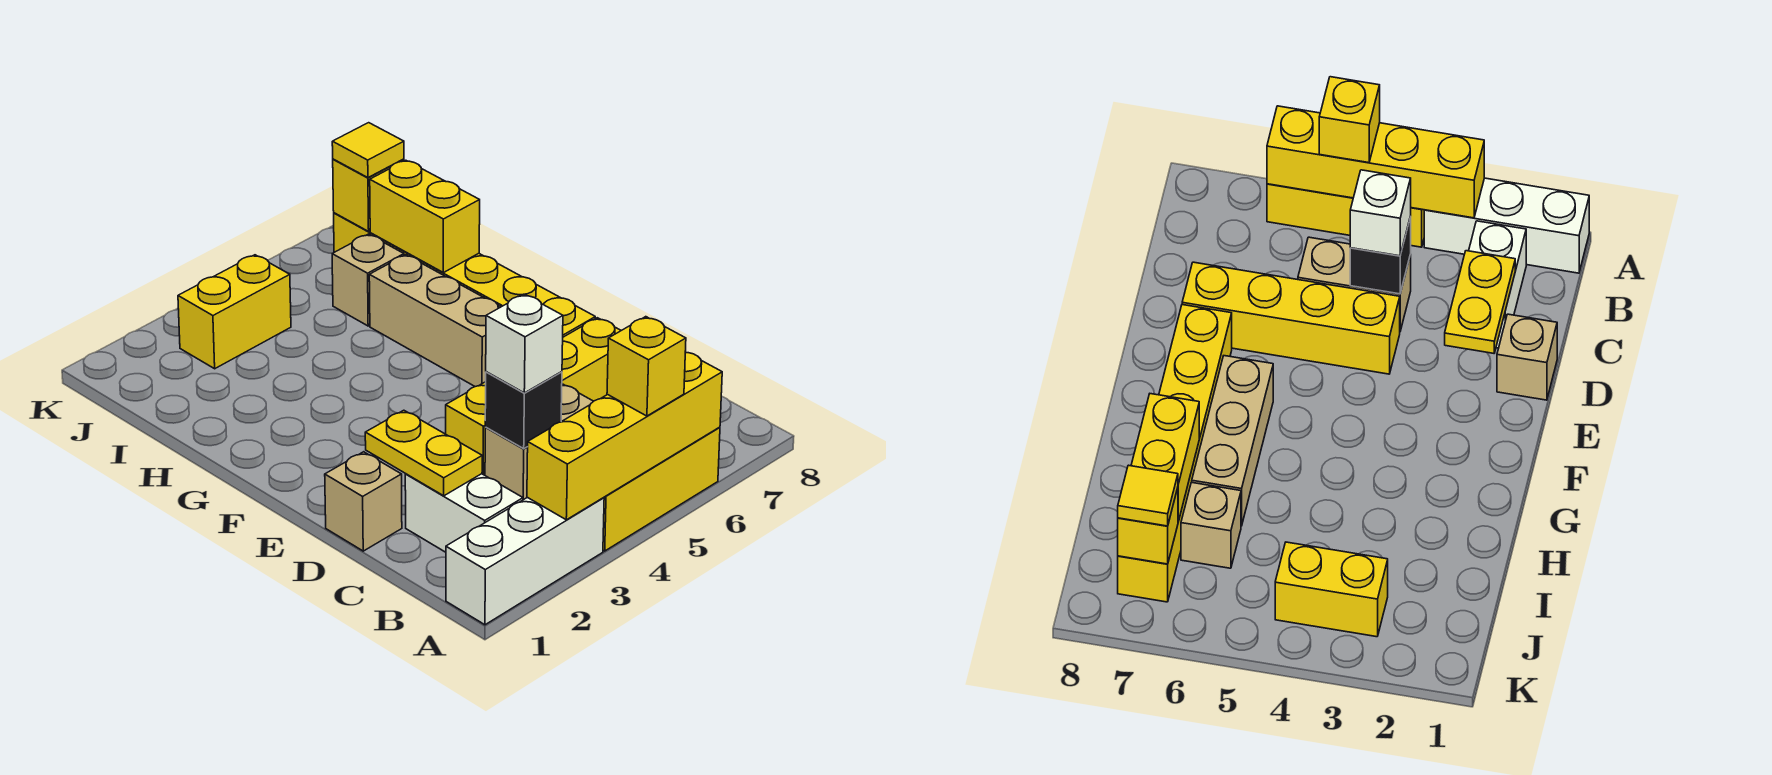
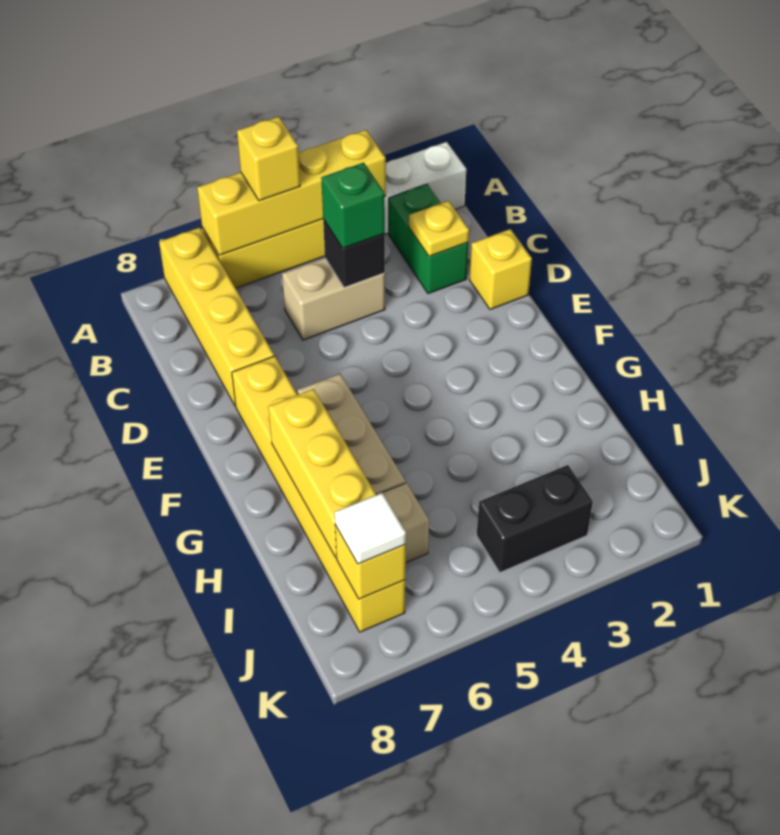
white 1x2 brick [405,474,523,552] -> green 1x2 brick [389,184,468,294]
yellow 1x2 plate [365,410,482,496] -> yellow 1x1 plate [409,201,469,256]
white 1x1 brick [486,294,563,393] -> green 1x1 brick [321,163,385,248]
tan 1x1 brick [325,452,402,551] -> yellow 1x1 brick [470,229,532,309]
yellow 1x4 brick [446,318,621,475] -> yellow 1x4 brick turned to [159,228,274,406]
yellow 1x2 brick [370,160,480,273] -> yellow 1x3 brick [268,389,376,557]
yellow 1x2 brick [178,255,291,369] -> black 1x2 brick [477,465,593,572]
yellow 1x1 tile [332,123,404,178] -> white 1x1 tile [335,493,406,564]

